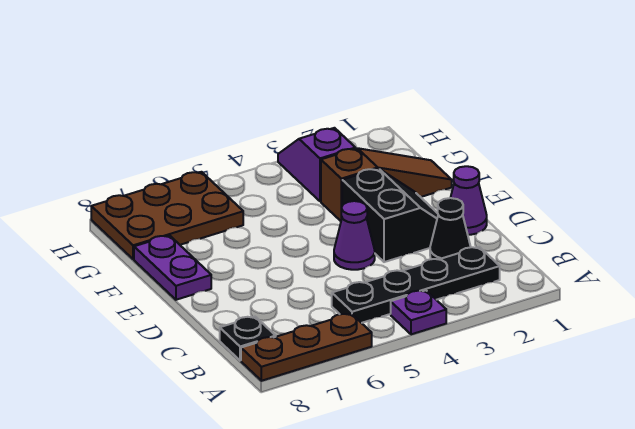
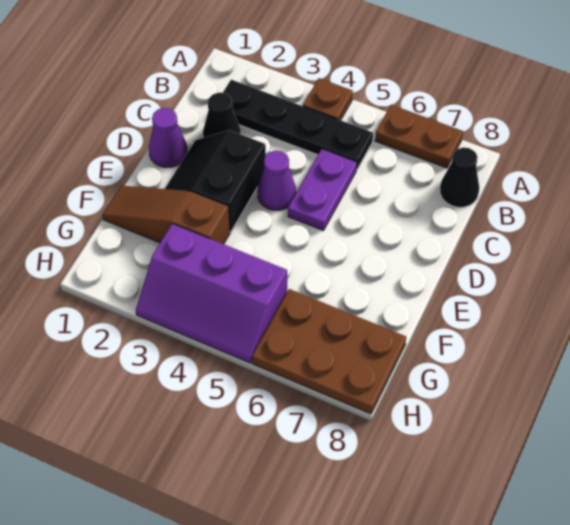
purple 1x1 plate [391,290,446,334] -> brown 1x1 plate [303,78,353,120]
brown 1x3 plate [241,313,372,381] -> brown 1x2 plate [375,105,463,168]
black 1x1 plate [220,317,276,361] -> black 1x1 cone [440,147,479,207]
purple 1x2 plate [134,236,211,300] -> purple 1x2 plate moved to [288,149,357,231]
purple 1x2 slope [278,128,355,201] -> purple 2x3 slope [136,224,287,363]

